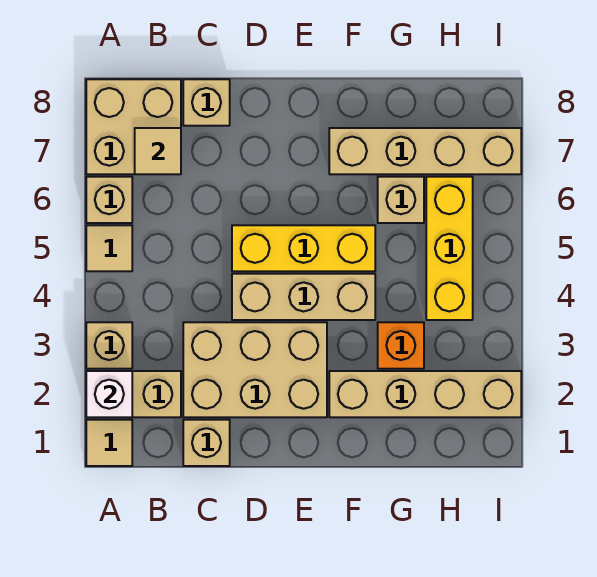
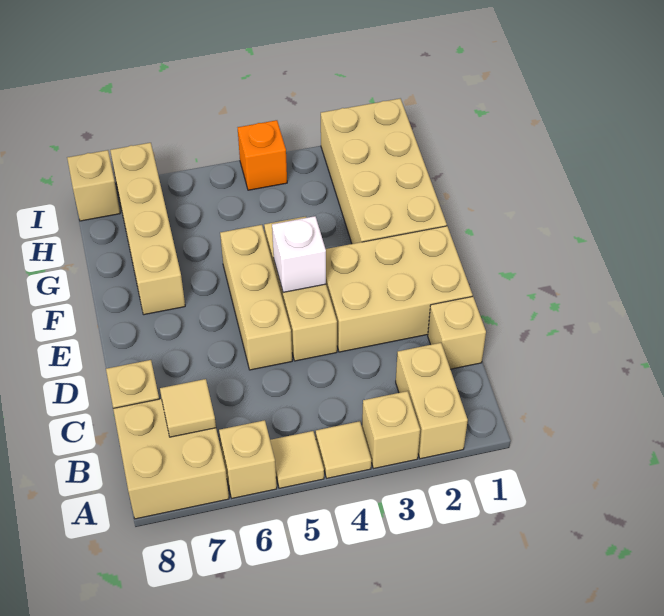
tan 1x1 tile [86,420,132,466] -> tan 1x1 tile moved to [316,421,371,478]
white 1x1 brick [86,371,132,417] -> white 1x1 brick moved to [272,216,326,292]
tan 2x3 brick [183,322,327,417] -> tan 2x3 brick turned to [326,226,472,352]
yellow 1x3 brick [232,225,375,271] -> tan 1x3 brick [220,225,292,370]
tan 1x4 brick [329,371,521,417] -> tan 2x4 brick [321,99,447,244]
orange 1x1 brick [378,322,424,369] -> orange 1x1 brick moved to [238,120,287,190]
tan 1x1 brick [378,177,424,223] -> tan 1x1 brick moved to [67,150,120,221]
yellow 1x3 brick [426,177,473,320] -> none

